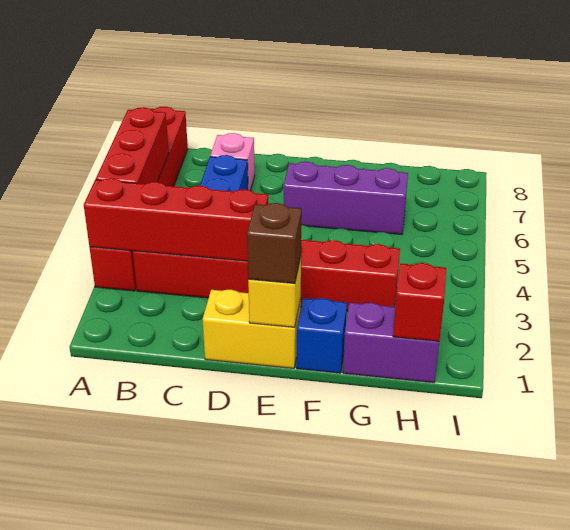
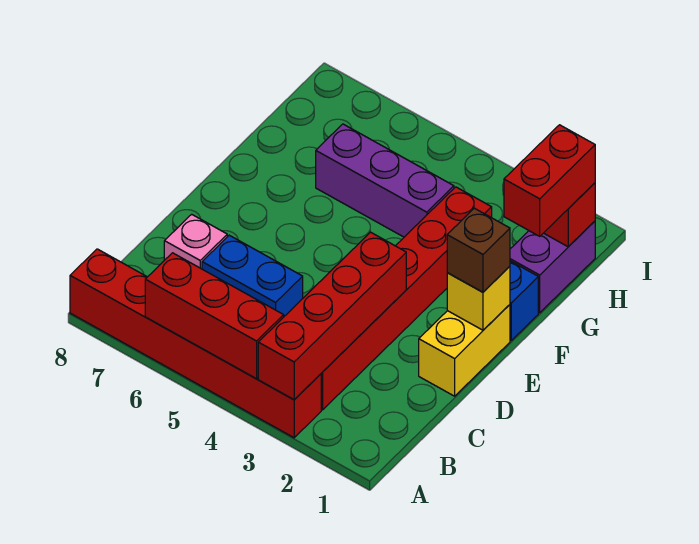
purple 1x3 brick [284,162,408,234] -> purple 1x3 brick turned to [316,124,454,237]
none -> red 1x2 brick [504,125,595,236]

